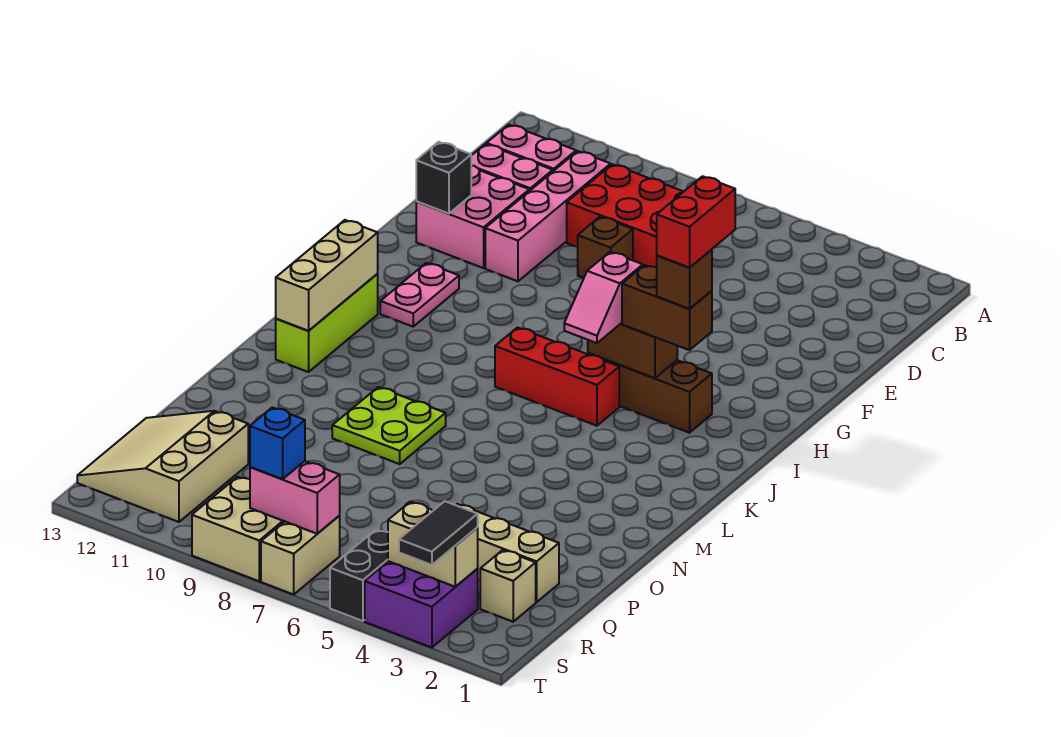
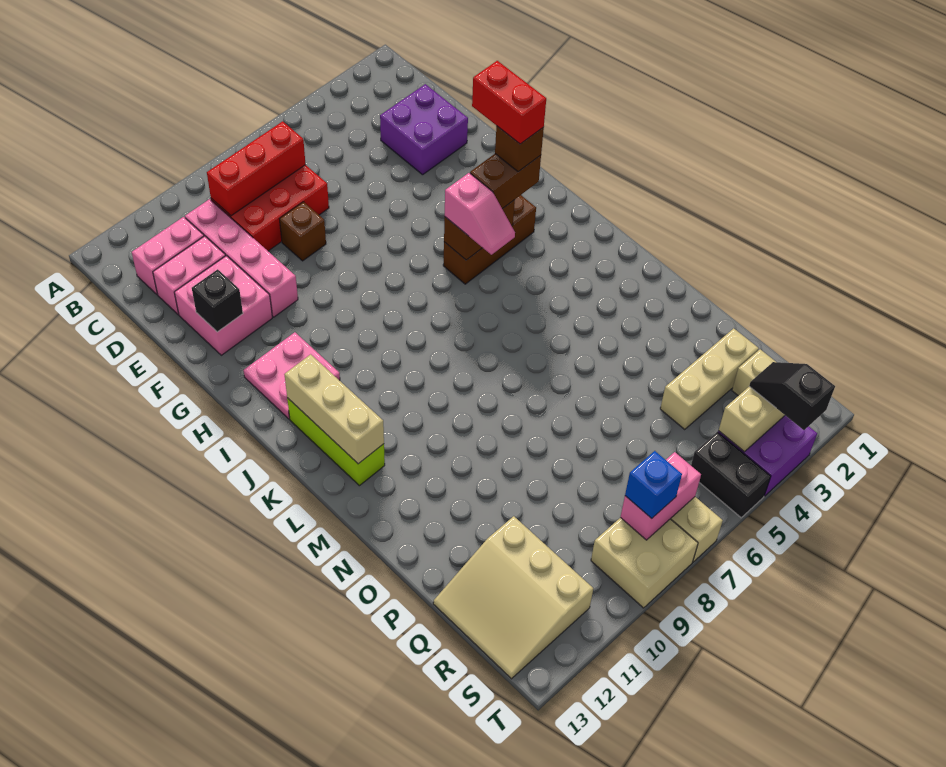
none -> purple 2x2 brick [380,84,468,175]
pink 1x2 plate [380,263,459,327] -> pink 2x2 plate [243,332,340,419]
red 1x3 brick [495,327,619,426] -> red 1x3 brick moved to [207,121,306,216]
lime 2x2 plate [332,387,446,464] -> none
black 1x2 tile [399,501,478,565] -> black 1x2 slope [749,362,835,430]

